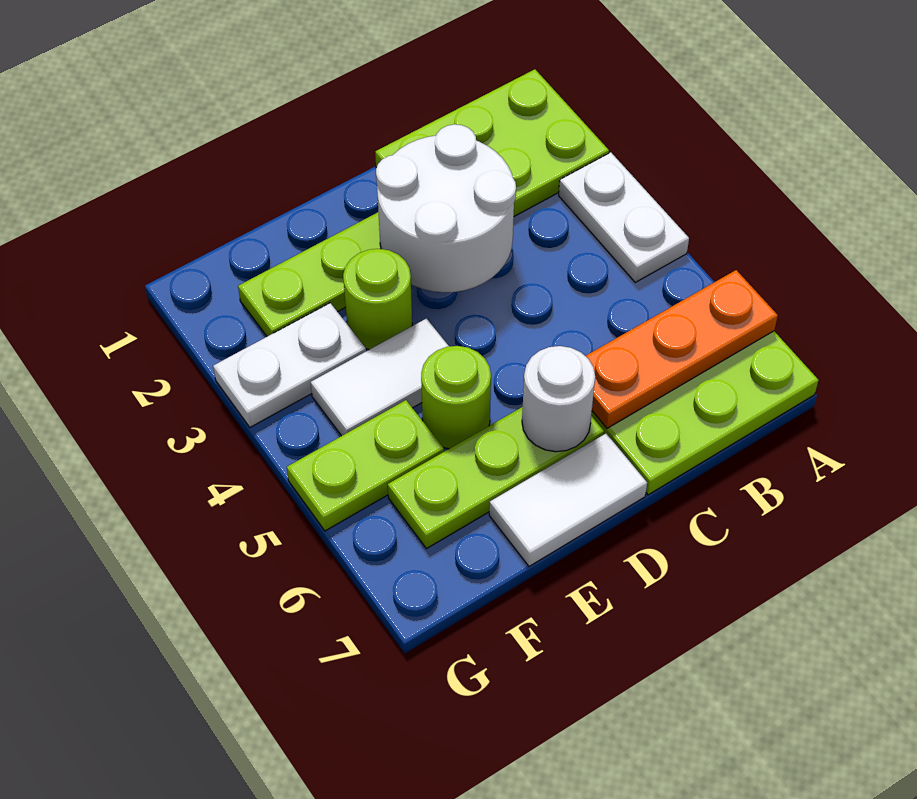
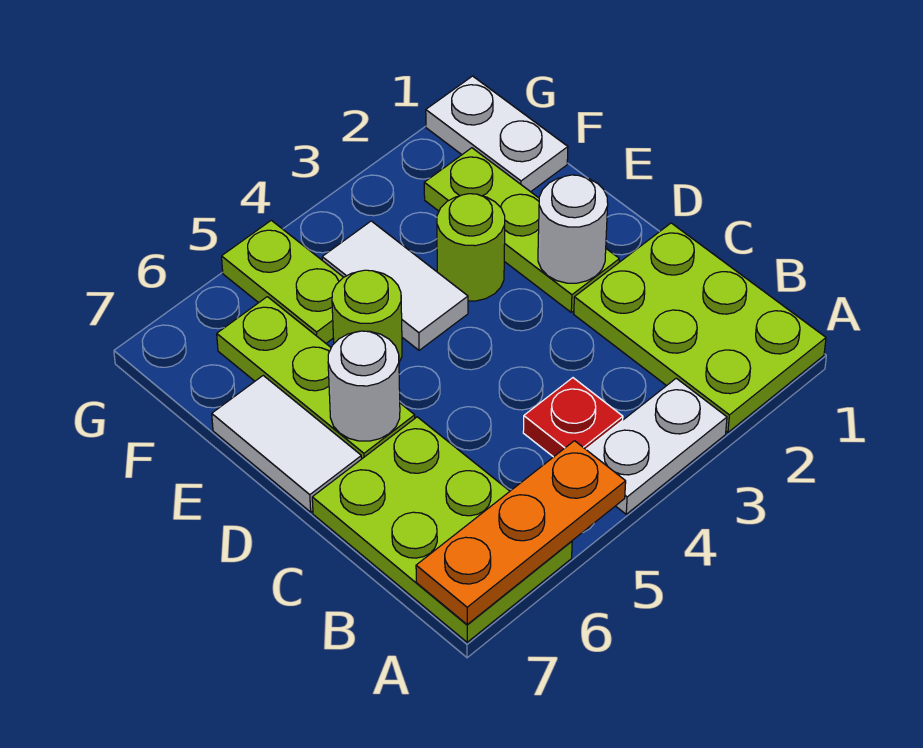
orange 1x3 plate [586,270,778,428] -> orange 1x3 plate turned to [416,441,626,624]
none -> red 1x1 plate [523,378,623,457]
white 2x2 round brick [376,124,516,292] -> white 1x1 round brick [538,175,608,283]
white 1x2 plate [213,303,366,427] -> white 1x2 plate moved to [426,76,568,192]

